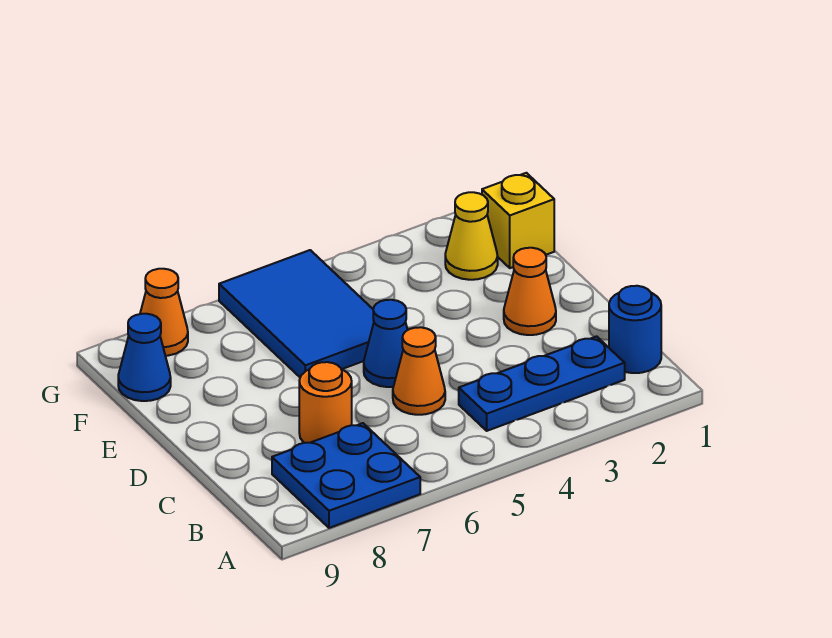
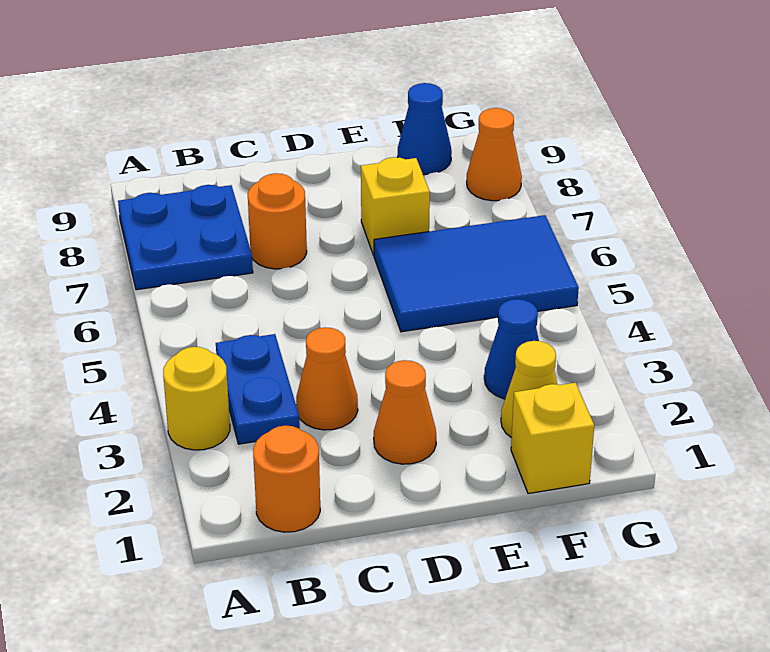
none -> yellow 1x1 round brick [163,347,230,450]
blue 1x1 round brick [609,286,661,373] -> orange 1x1 round brick [253,426,320,532]
blue 1x3 plate [459,336,625,431] -> blue 1x2 plate [216,334,300,444]
orange 1x1 cone [393,327,445,415] -> orange 1x1 cone moved to [296,327,358,430]
blue 1x1 cone [364,300,408,387] -> blue 1x1 cone moved to [484,299,539,399]
none -> yellow 1x1 brick [361,157,430,255]

